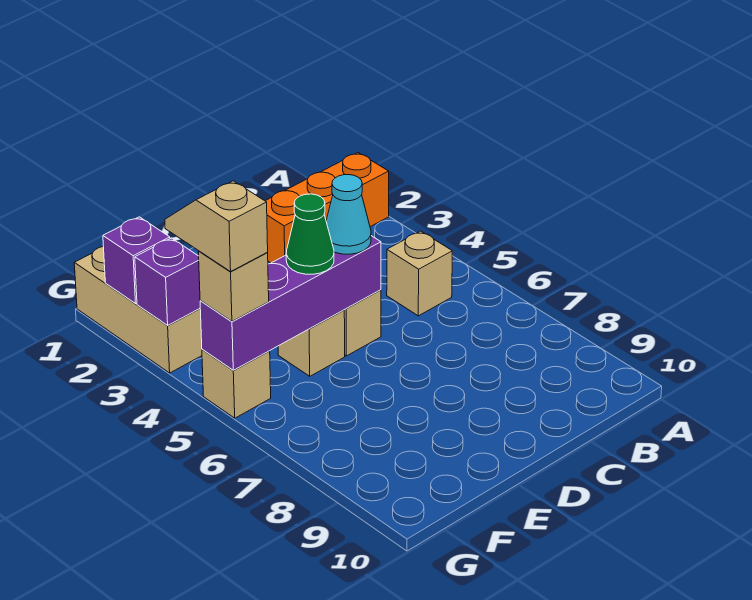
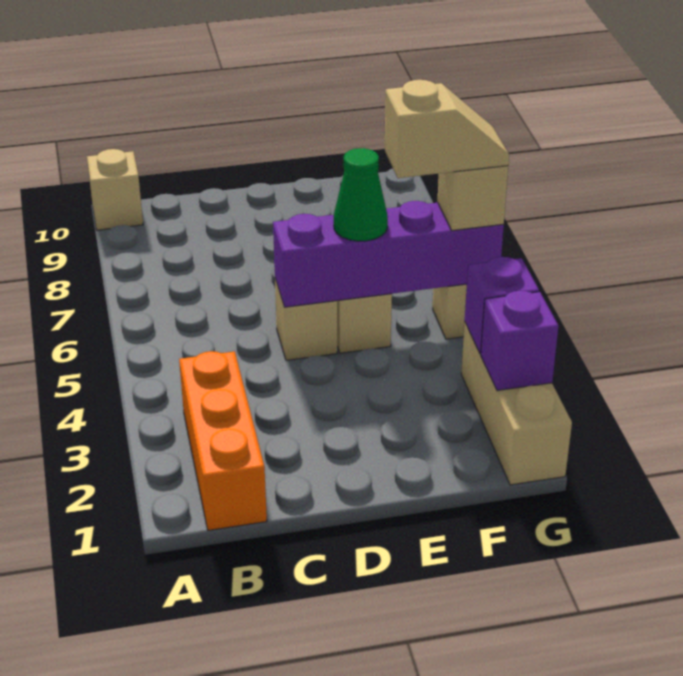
orange 1x3 brick [266,153,389,263] -> orange 1x3 brick turned to [179,351,267,530]
tan 1x1 brick [387,231,452,316] -> tan 1x1 brick moved to [87,149,143,230]
cyan 1x1 cone [326,175,371,254] -> none
tan 1x2 slope [165,181,268,272] -> tan 1x2 slope turned to [385,80,509,178]

